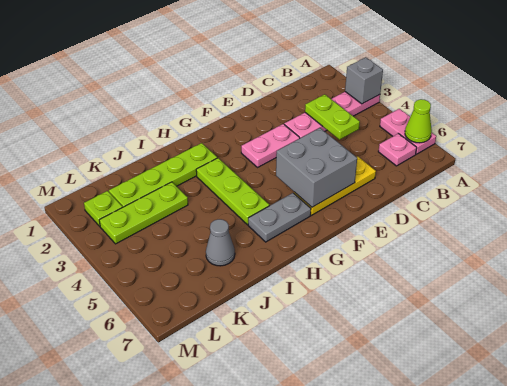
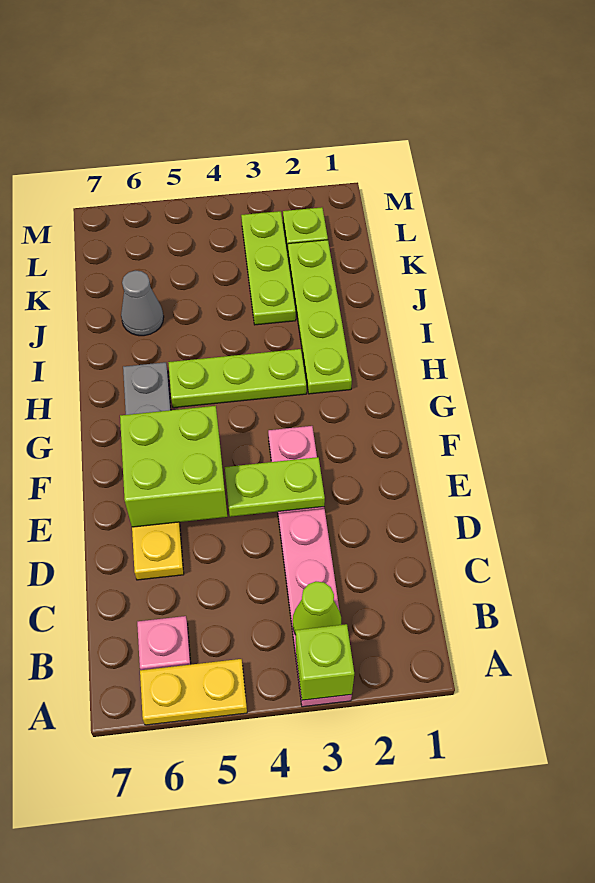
grey 1x1 brick [345,57,383,104] -> lime 1x1 brick [296,624,354,700]
pink 1x2 plate [380,109,436,154] -> yellow 1x2 plate [140,659,247,725]
lime 1x1 cone [405,99,432,143] -> lime 1x1 cone moved to [293,582,341,635]
lime 1x2 plate [305,94,360,140] -> lime 1x2 plate moved to [225,457,325,517]
grey 2x2 brick [276,128,357,207] -> lime 2x2 brick [120,406,227,527]

